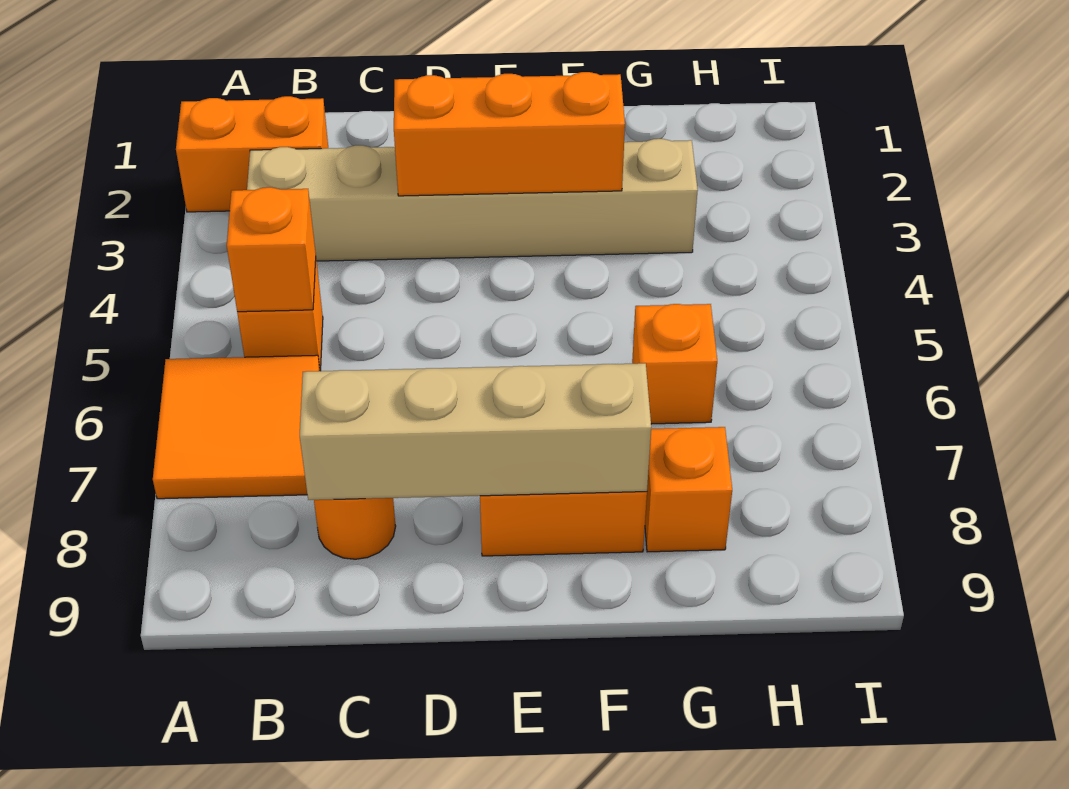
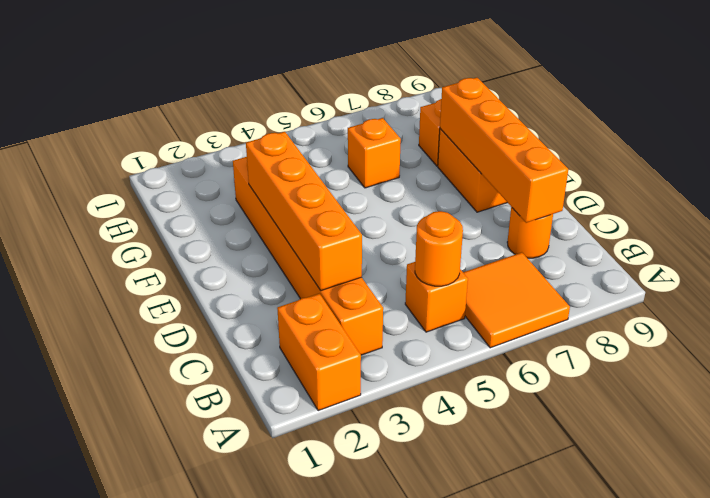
tan 1x6 brick [247,139,698,261] -> orange 1x6 brick [233,157,383,355]
orange 1x1 brick [227,187,316,312] -> orange 1x1 round brick [415,211,463,286]
tan 1x4 brick [300,363,651,500] -> orange 1x4 brick [440,78,568,223]
orange 1x3 brick [394,72,625,196] -> orange 1x4 brick [246,132,362,291]

